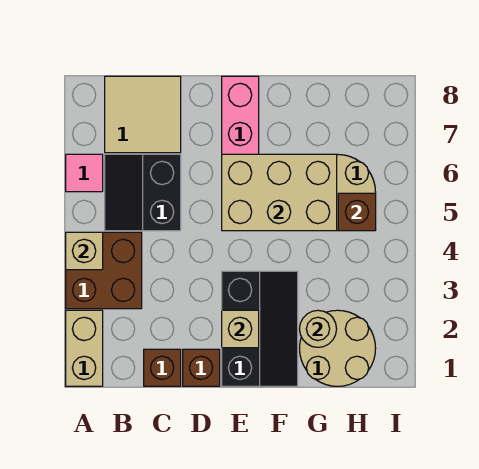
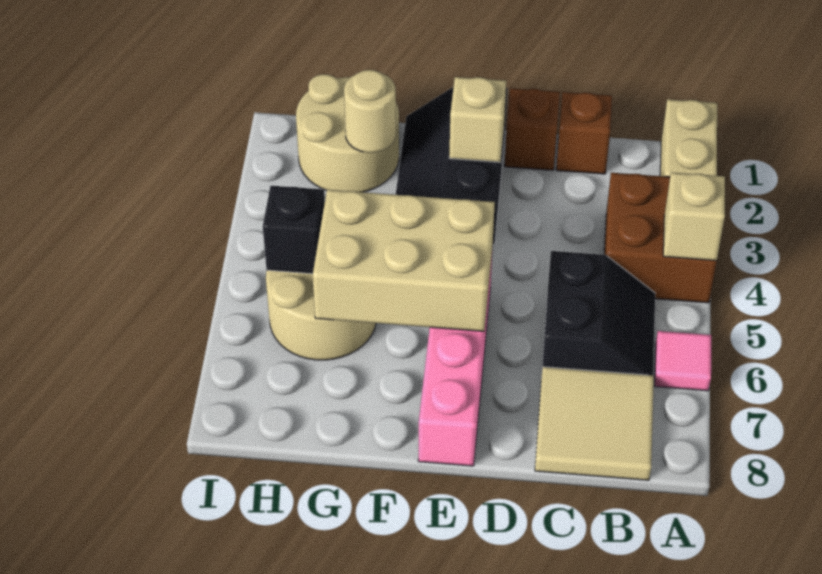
brown 1x1 brick [338,193,376,231] -> black 1x1 brick [263,186,325,274]

